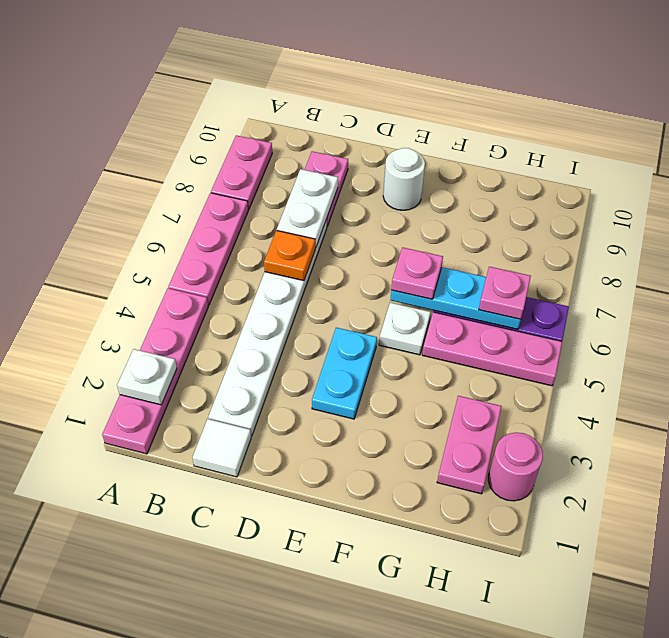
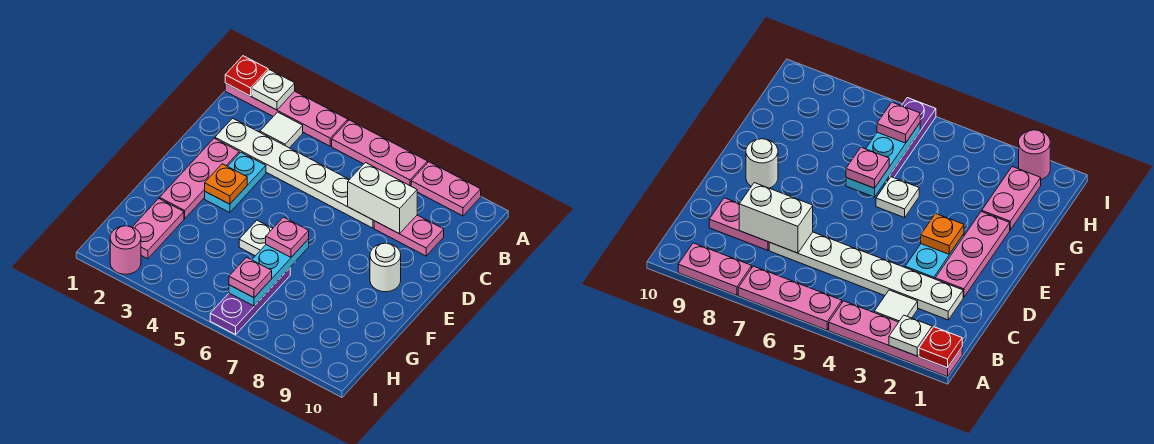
none -> red 1x1 plate [225,56,268,96]
white 1x1 tile [192,419,251,477] -> white 1x1 tile moved to [260,112,303,148]
orange 1x1 plate [264,230,315,281] -> orange 1x1 plate moved to [205,164,247,204]
white 1x2 plate [277,169,338,248] -> white 1x2 brick [348,163,417,234]
cyan 1x2 plate [312,328,377,419] -> cyan 1x2 plate turned to [205,152,266,213]
pink 1x3 plate [422,312,562,386] -> pink 1x3 plate moved to [160,138,239,219]
pink 1x2 plate [437,396,501,494] -> pink 1x2 plate turned to [133,199,184,259]

